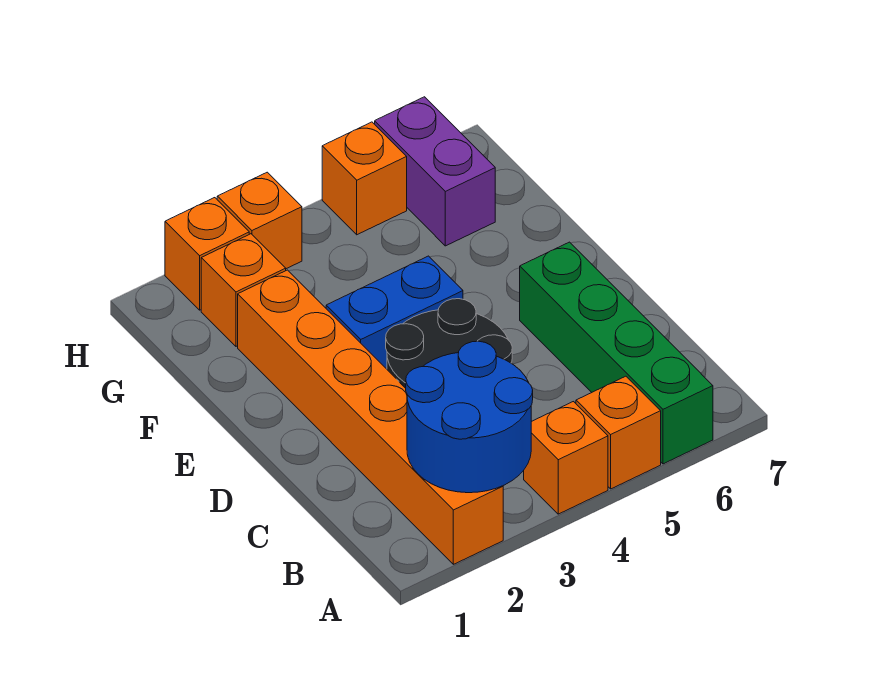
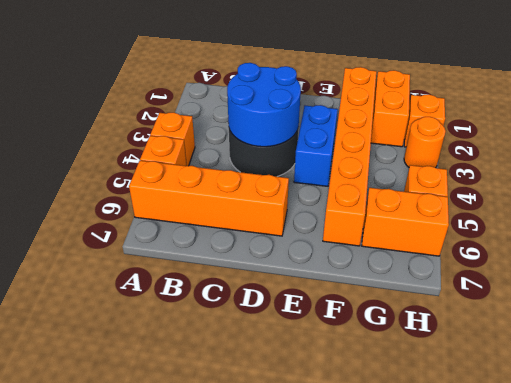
orange 1x6 brick [238,270,503,564] -> orange 1x6 brick turned to [323,67,376,246]
blue 2x2 round brick [406,341,533,493] -> blue 2x2 round brick moved to [227,63,301,147]
green 1x4 brick [520,242,713,464] -> orange 1x4 brick [129,161,289,236]
orange 1x1 brick [201,234,286,346] -> orange 1x2 brick [371,70,410,147]
purple 1x2 brick [375,97,495,246] -> orange 1x2 brick [362,188,449,256]
orange 1x1 brick [217,172,302,269] -> orange 1x1 round brick [404,117,446,168]

